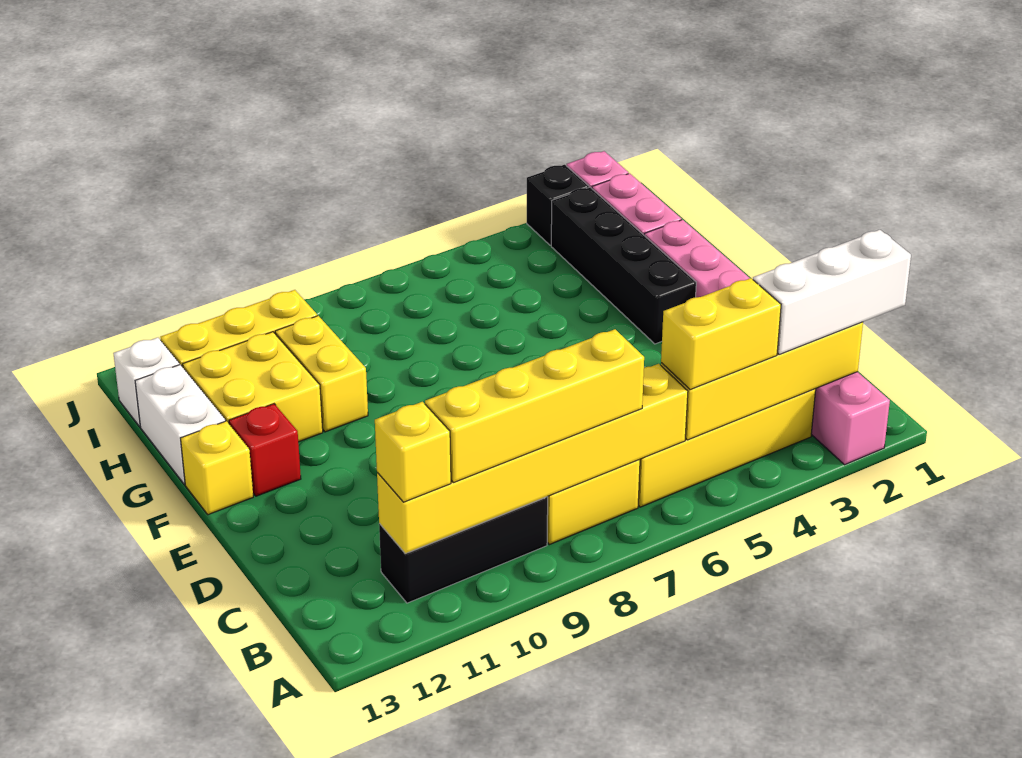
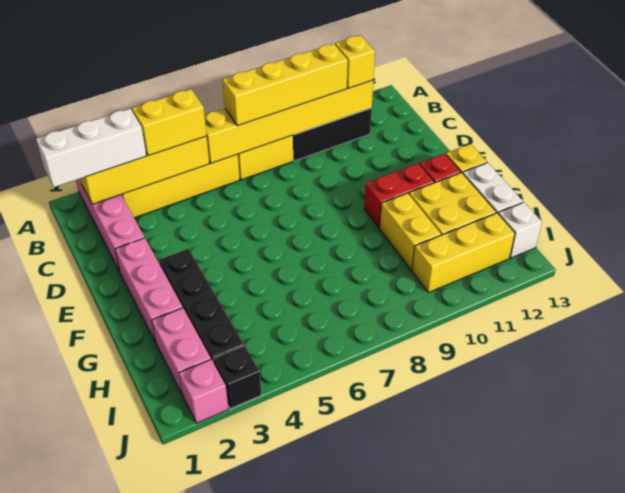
none -> red 1x2 brick [364,163,434,228]

